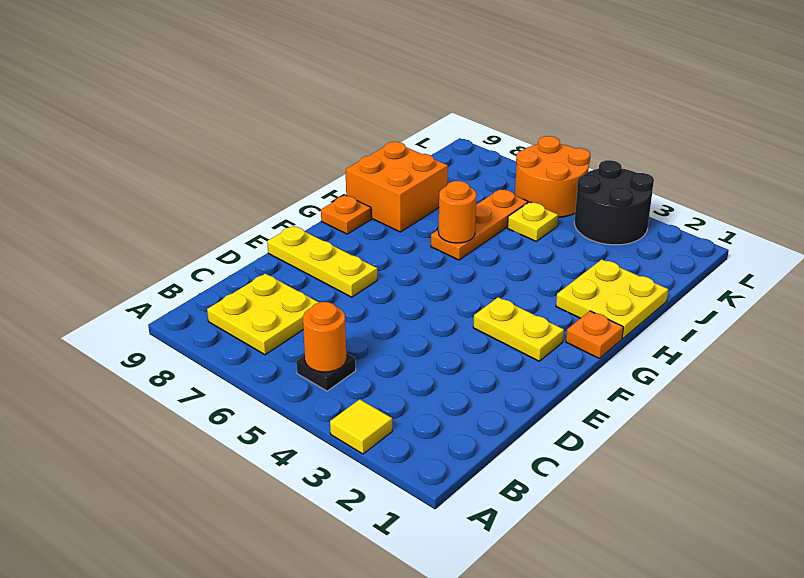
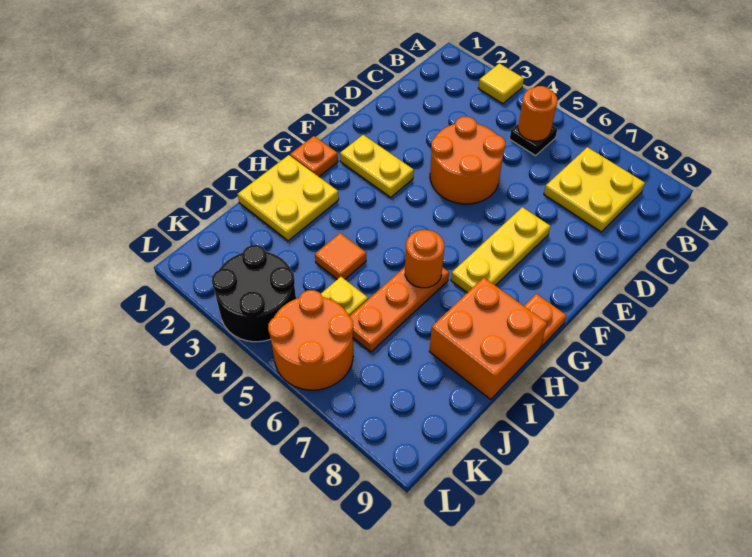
none -> orange 2x2 round brick [430,117,505,204]
yellow 1x3 plate [267,226,377,297] -> yellow 1x3 plate turned to [451,207,550,293]
none -> orange 1x1 tile [315,233,366,279]

